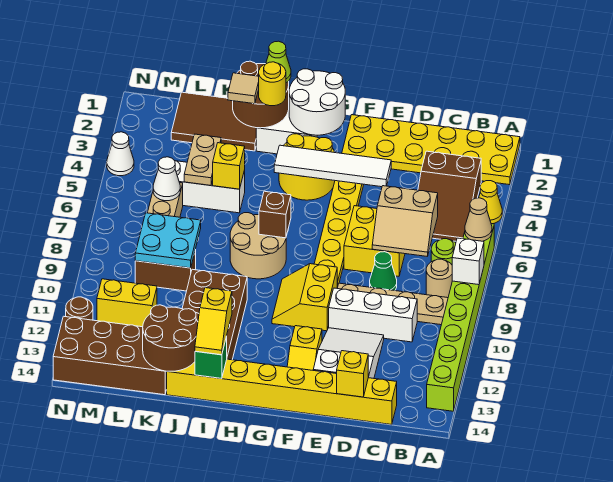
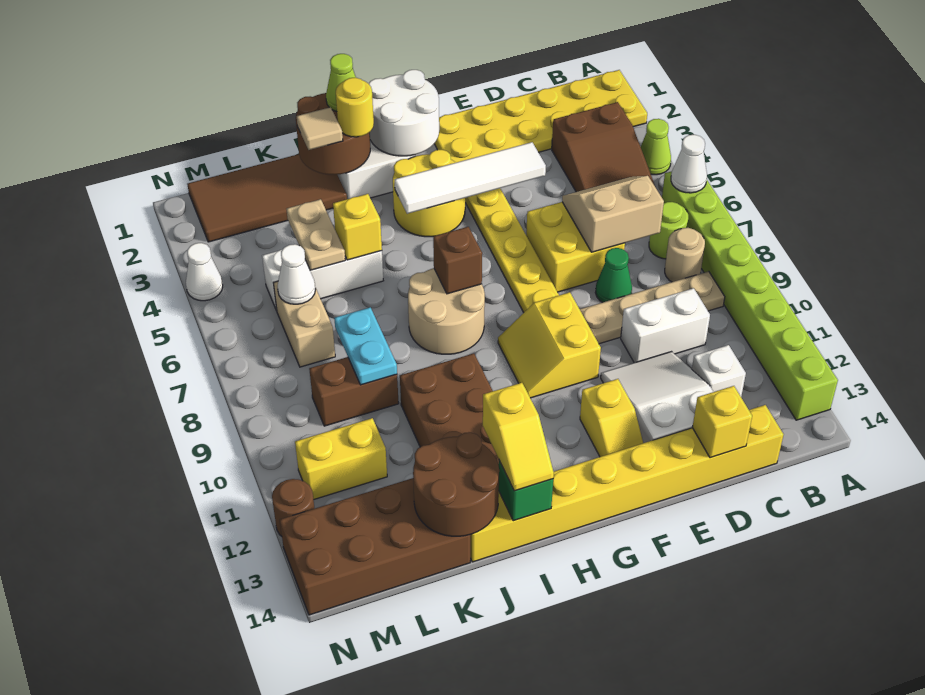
yellow 1x1 cone [479,181,502,224] -> lime 1x1 cone [641,119,671,175]
tan 1x1 cone [465,198,492,241] -> white 1x1 cone [671,135,707,193]
white 1x1 brick [452,238,484,285] -> white 1x1 brick moved to [692,345,746,396]
tan 2x2 slope [372,186,438,256] -> tan 2x2 slope turned to [562,176,664,252]
white 1x3 brick [329,288,417,342] -> white 1x2 brick [621,288,710,363]
brown 2x3 tile [171,92,256,151] -> brown 2x4 tile [187,154,347,242]
cyan 2x2 plate [135,213,201,268] -> cyan 1x2 plate [334,307,397,385]

